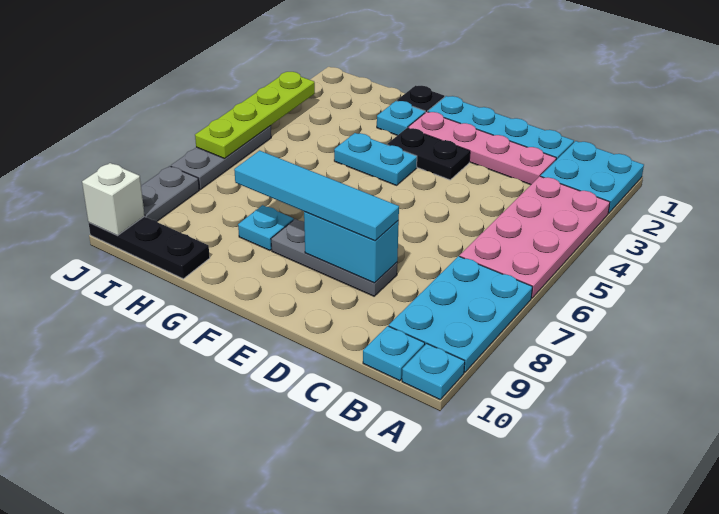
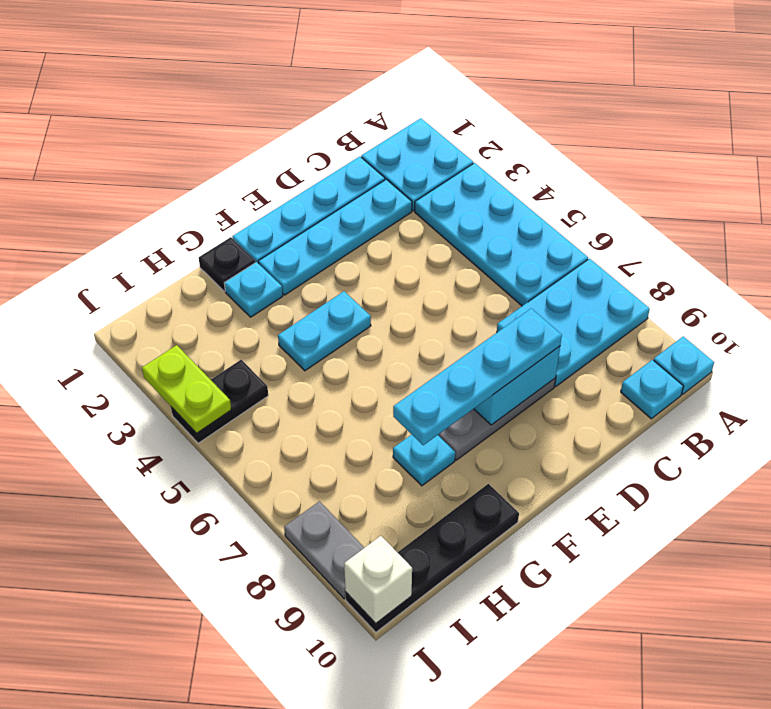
pink 2x4 plate [460,176,610,298] -> cyan 2x4 plate [415,163,588,306]
cyan 2x3 plate [389,256,532,373] -> cyan 2x3 plate turned to [497,259,650,387]
pink 1x4 plate [408,112,556,185] -> cyan 1x4 plate [258,179,412,295]
cyan 1x4 tile [234,151,399,241] -> cyan 1x4 plate [393,308,562,445]
black 1x2 plate [387,128,470,180] -> black 1x2 plate moved to [171,360,268,443]
black 1x3 plate [89,216,210,279] -> black 1x4 plate [345,484,519,632]
lime 1x4 plate [195,72,315,158] -> lime 1x2 plate [142,345,231,433]
grey 1x3 plate [171,126,271,190] -> none

